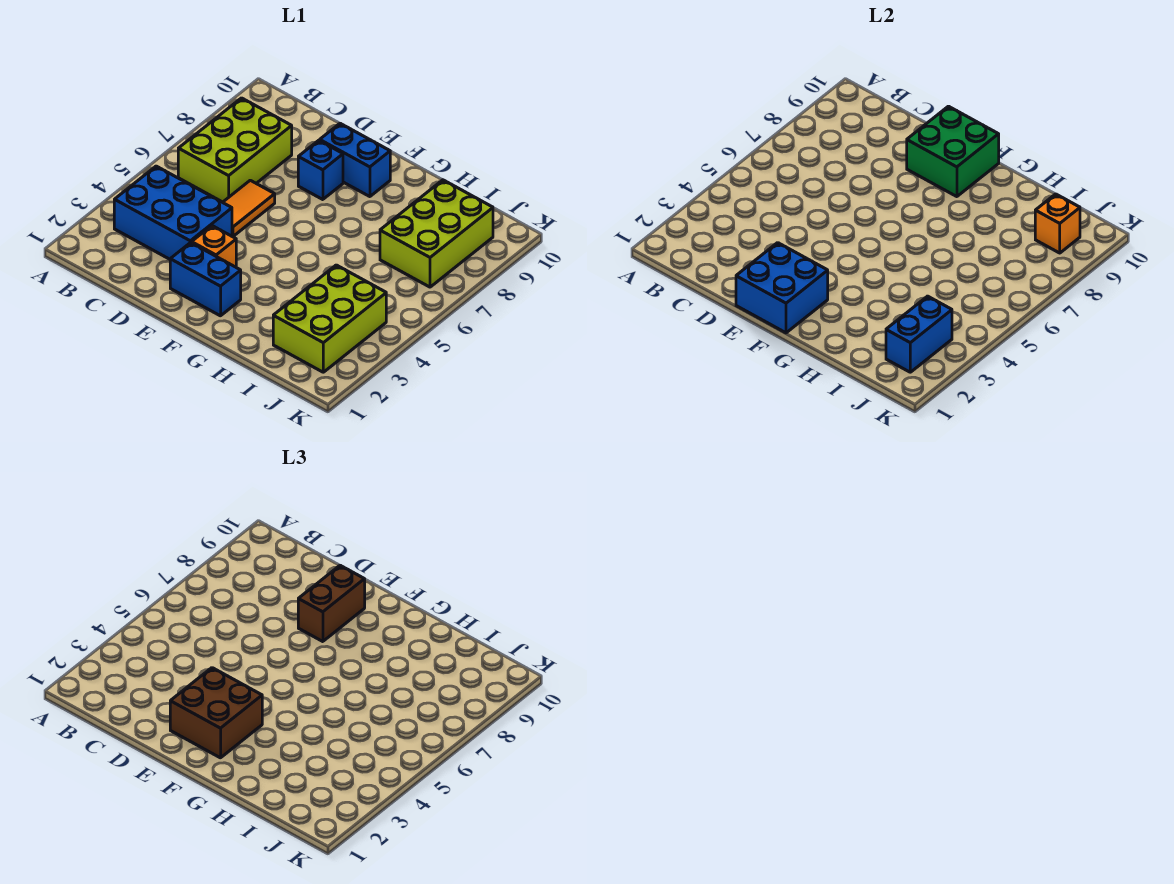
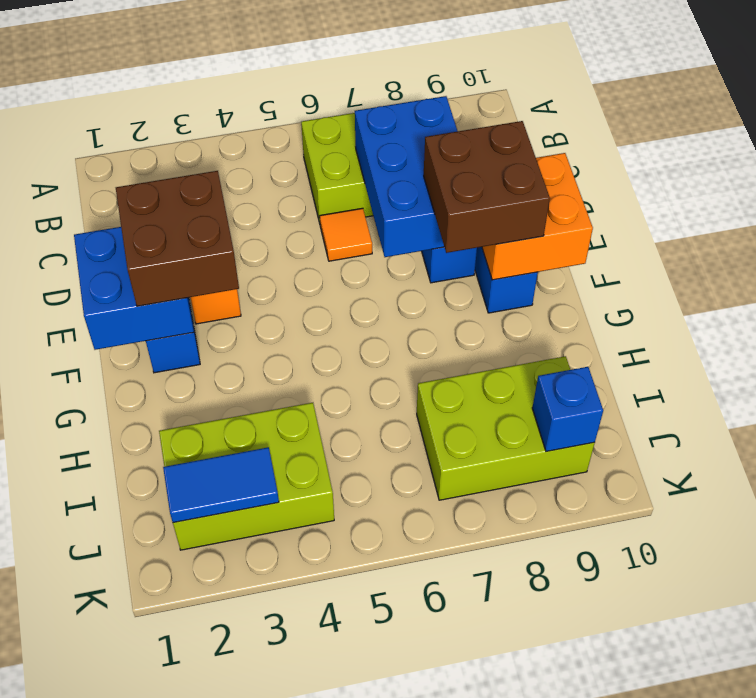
blue 2x3 brick [114,166,232,259] -> blue 2x3 brick moved to [355,96,458,257]
orange 1x2 tile [223,180,275,236] -> orange 1x1 tile [320,208,372,261]
brown 1x2 brick [298,565,365,642] -> brown 2x2 brick [424,121,550,253]
green 2x2 brick [907,106,999,197] -> orange 2x2 brick [482,153,593,280]
blue 1x2 brick [886,296,952,372] -> blue 1x2 tile [163,447,279,523]
orange 1x1 brick [1035,194,1080,253] -> blue 1x1 brick [532,367,603,452]

